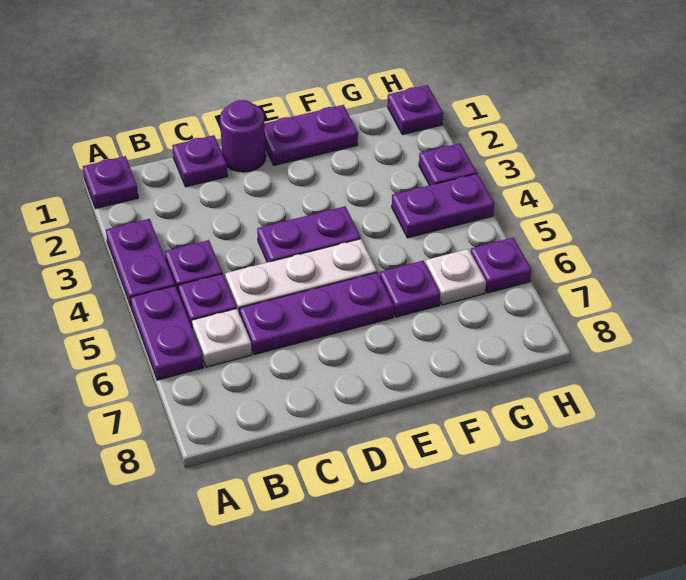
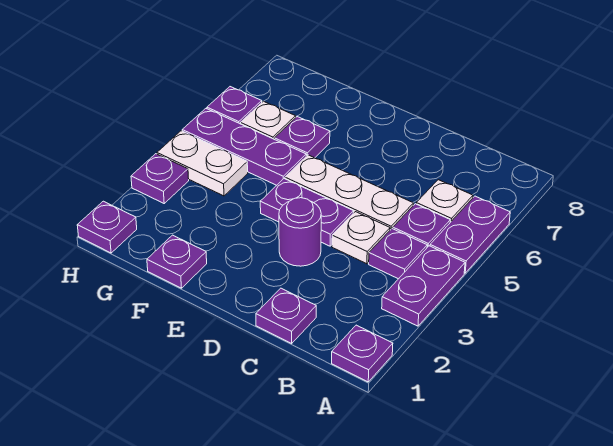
none -> white 1x1 plate [332,212,390,264]
purple 1x3 plate [240,272,394,354] -> purple 1x3 plate moved to [182,109,306,185]
purple 1x1 round brick [220,100,266,172] -> purple 1x1 round brick moved to [279,198,321,266]
purple 1x2 plate [264,105,358,165] -> purple 1x1 plate [147,235,207,288]
purple 1x2 plate [392,174,494,238] -> white 1x2 plate [157,131,248,196]

